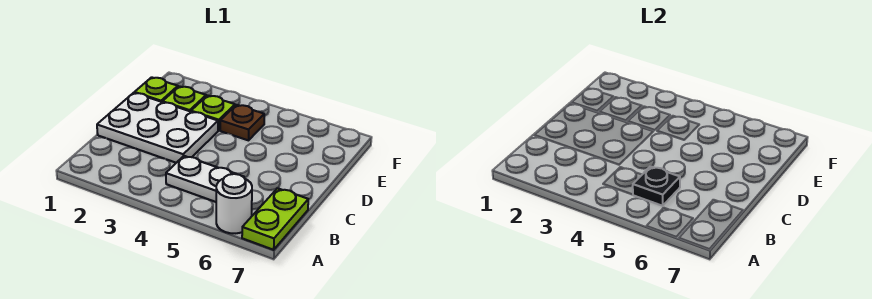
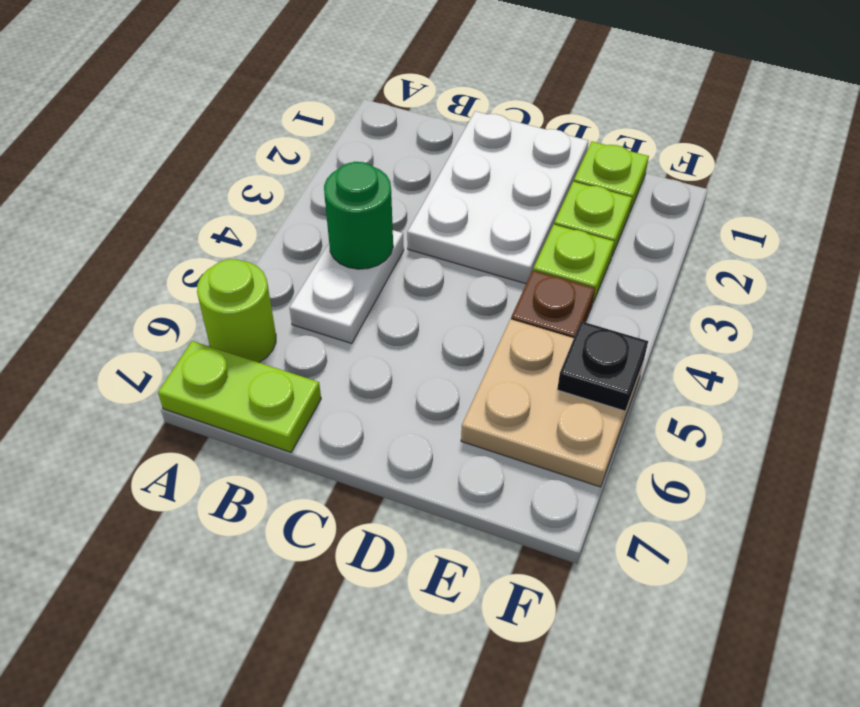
white 1x1 round brick [216,174,252,233] -> lime 1x1 round brick [197,259,276,362]
none -> green 1x1 round brick [324,162,393,269]
black 1x1 plate [633,166,680,206] -> black 1x1 plate moved to [557,321,648,411]
none -> tan 2x2 plate [461,319,644,487]

